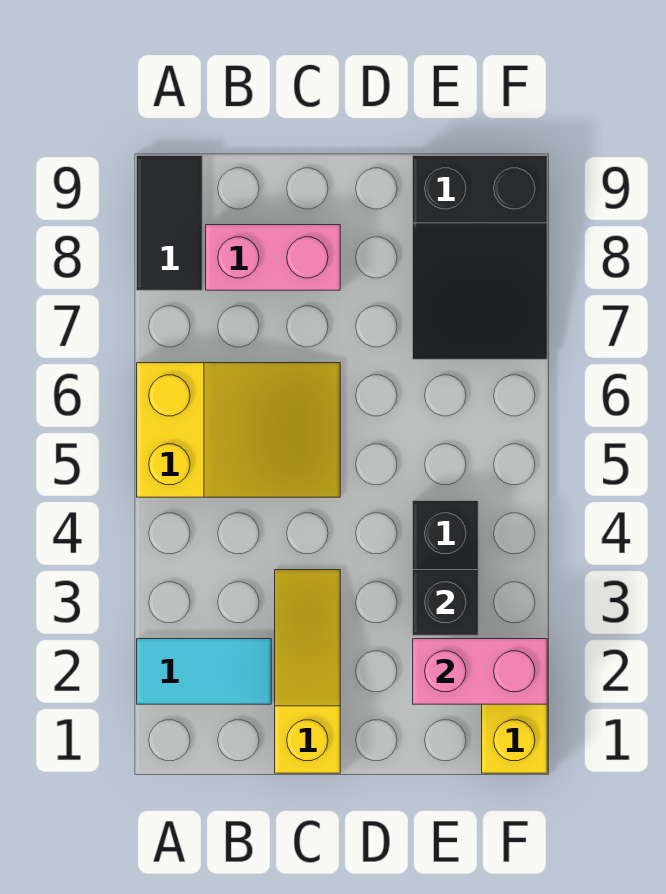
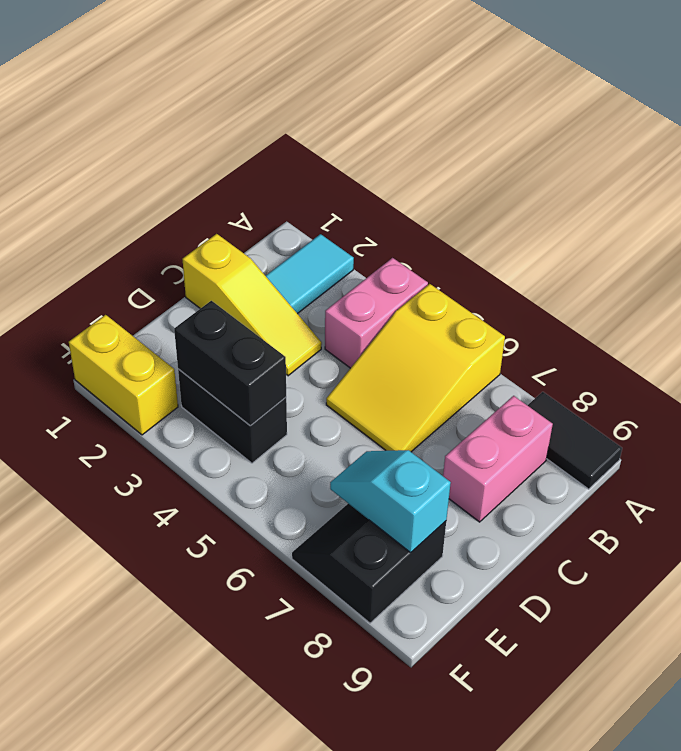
pink 1x2 brick [413,639,547,704] -> pink 1x2 brick moved to [325,258,428,368]
black 1x1 brick [413,570,478,635] -> black 1x2 brick [174,301,286,425]
black 2x3 slope [413,156,547,359] -> black 2x2 slope [292,504,446,623]
none -> cyan 1x2 slope [330,450,451,552]

